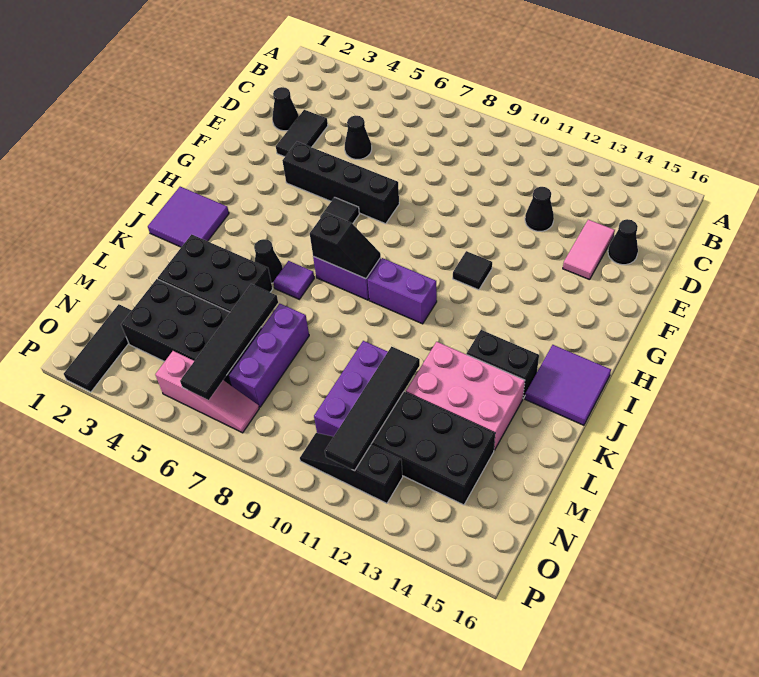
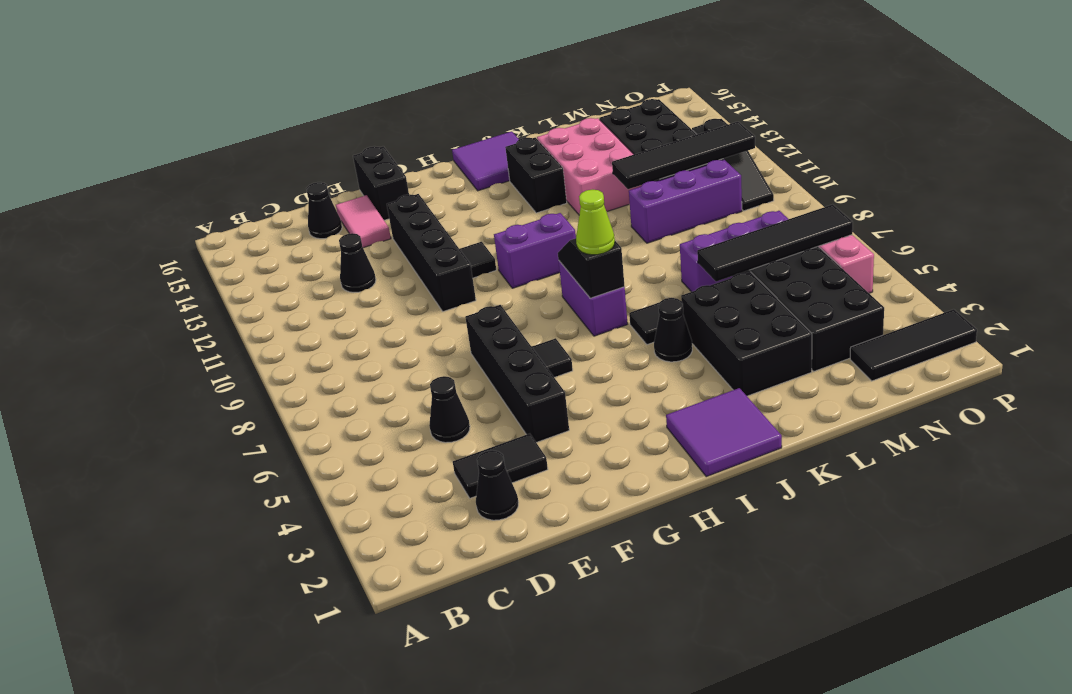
pink 1x2 tile [563,220,615,280] -> pink 1x2 tile turned to [336,195,391,248]
none -> black 1x4 brick [387,194,476,312]
none -> black 1x2 brick [353,146,409,220]
none -> lime 1x1 cone [576,190,615,255]
purple 1x2 brick [368,258,437,324] -> purple 1x2 brick turned to [494,213,576,288]
purple 1x1 tile [273,261,314,299] -> black 1x1 tile [629,302,660,345]

